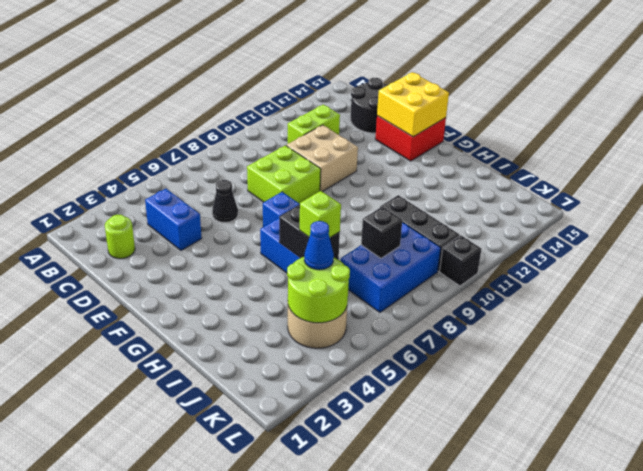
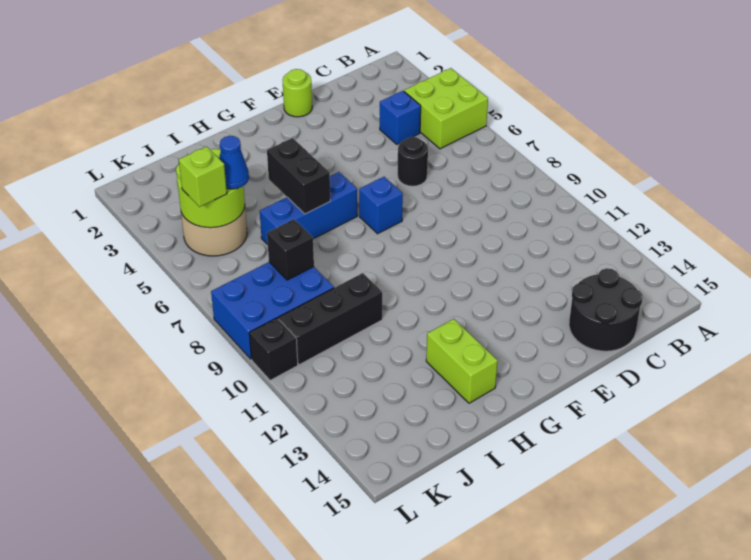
lime 1x1 round brick [105,215,135,259] -> lime 1x1 round brick moved to [283,69,312,117]
blue 1x2 brick [145,189,202,250] -> blue 1x1 brick [380,91,421,144]
lime 1x2 brick [288,104,340,144] -> lime 1x2 brick moved to [426,319,498,403]
black 1x1 cone [212,180,238,223] -> black 1x1 round brick [398,137,428,186]
lime 2x2 brick [247,145,321,204] -> lime 2x2 brick moved to [404,68,488,149]
tan 2x2 brick [286,125,358,192] -> none
red 2x2 brick [375,116,446,161] -> none
yellow 2x2 brick [377,72,449,137] -> none
black 1x2 brick [279,204,340,259] -> black 1x2 brick turned to [267,138,330,214]
lime 1x1 brick [300,191,341,238] -> lime 1x1 brick moved to [179,147,227,207]
blue 2x3 brick [341,222,441,312] -> blue 2x3 brick turned to [211,262,334,359]

